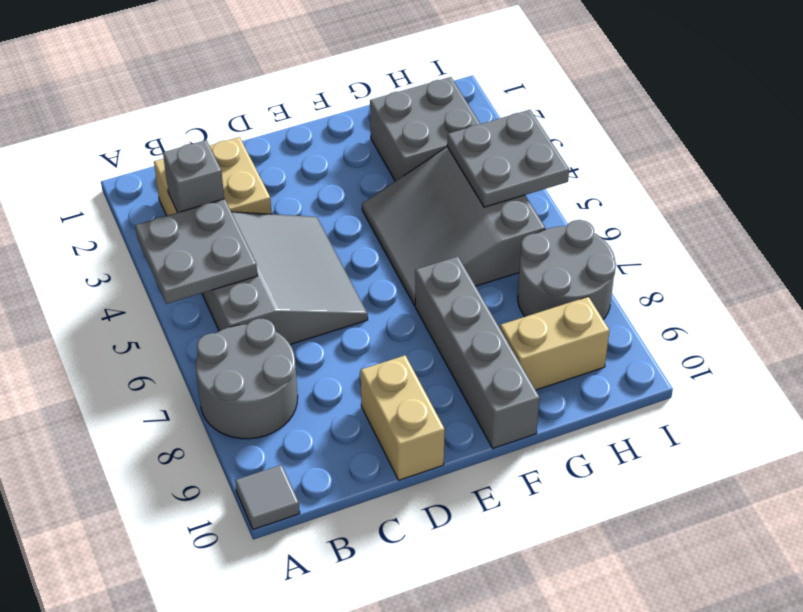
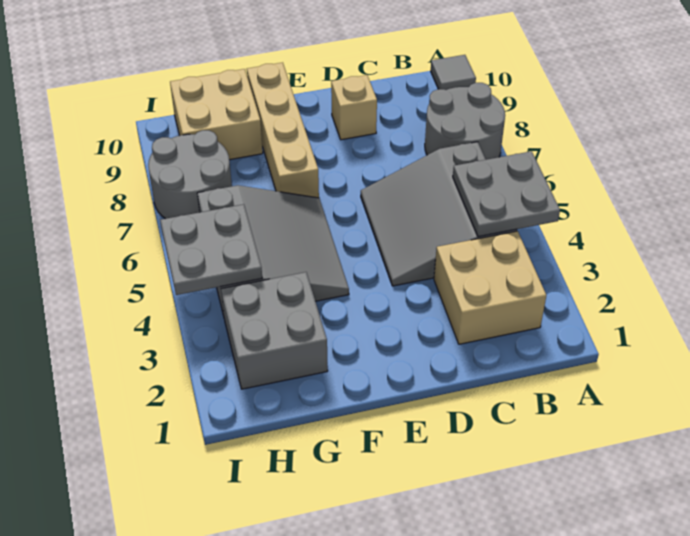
grey 1x1 brick [163,140,224,213] -> none
tan 1x2 brick [361,355,445,480] -> tan 1x1 brick [331,75,377,140]
grey 1x4 brick [415,257,540,448] -> tan 1x4 brick [247,63,319,198]
tan 1x2 brick [500,297,610,390] -> tan 2x2 brick [170,69,263,160]

